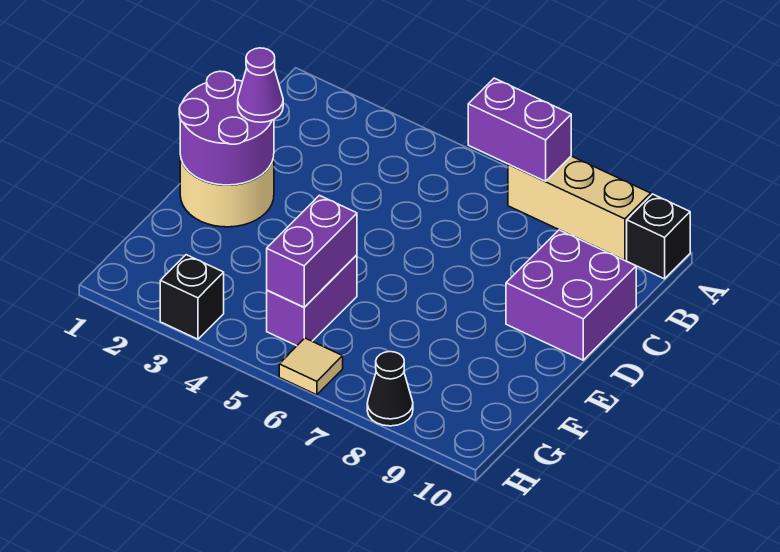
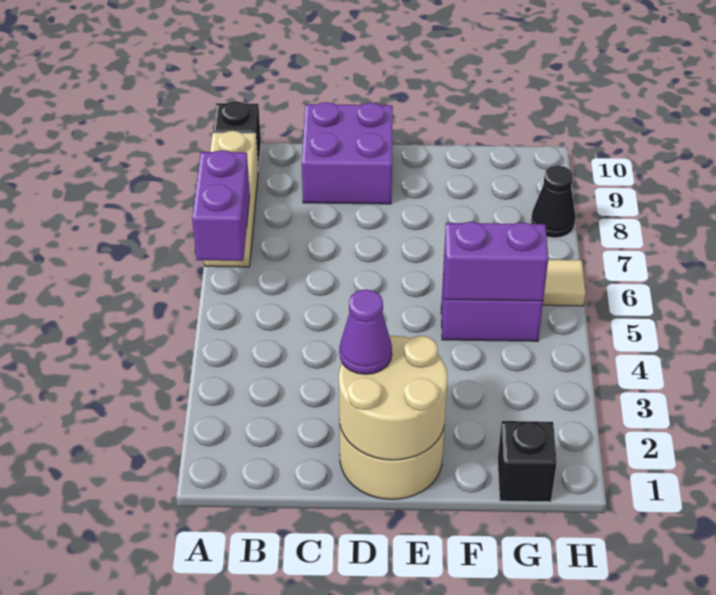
purple 2x2 round brick [179,71,274,185] -> tan 2x2 round brick [339,336,447,460]
black 1x1 brick [160,255,224,339] -> black 1x1 brick moved to [498,421,557,502]

